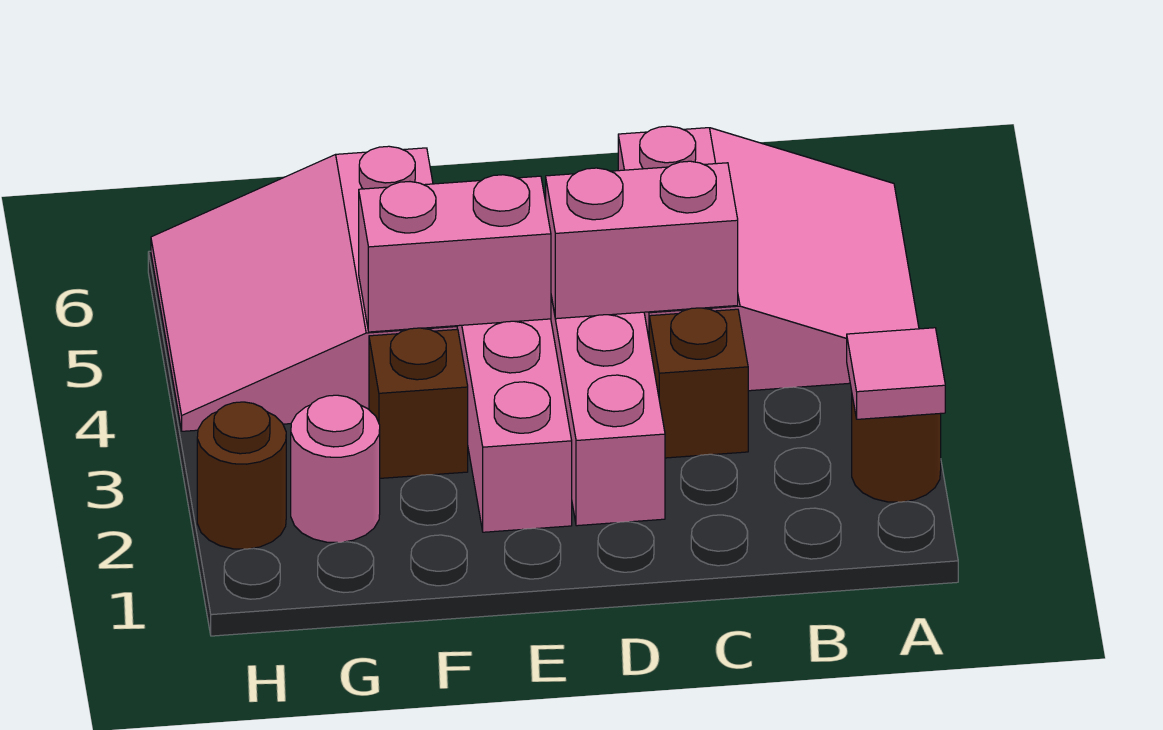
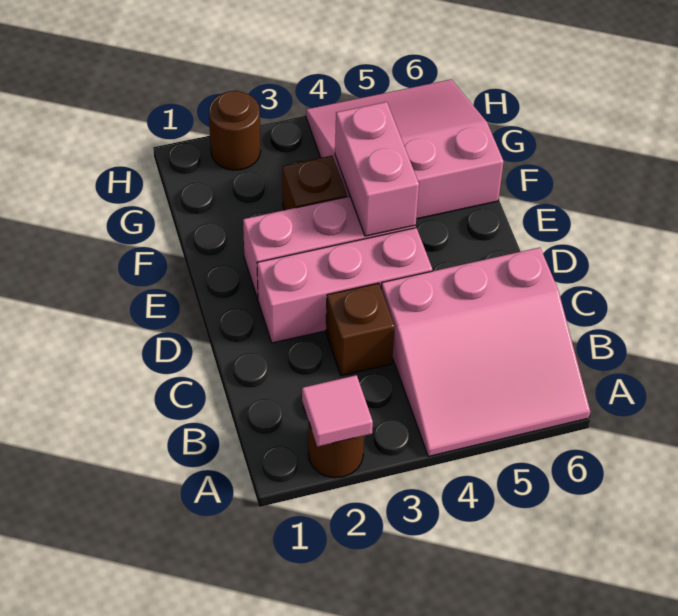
pink 1x2 brick [546,161,738,319] -> none
pink 1x1 round brick [291,395,380,543] -> none

